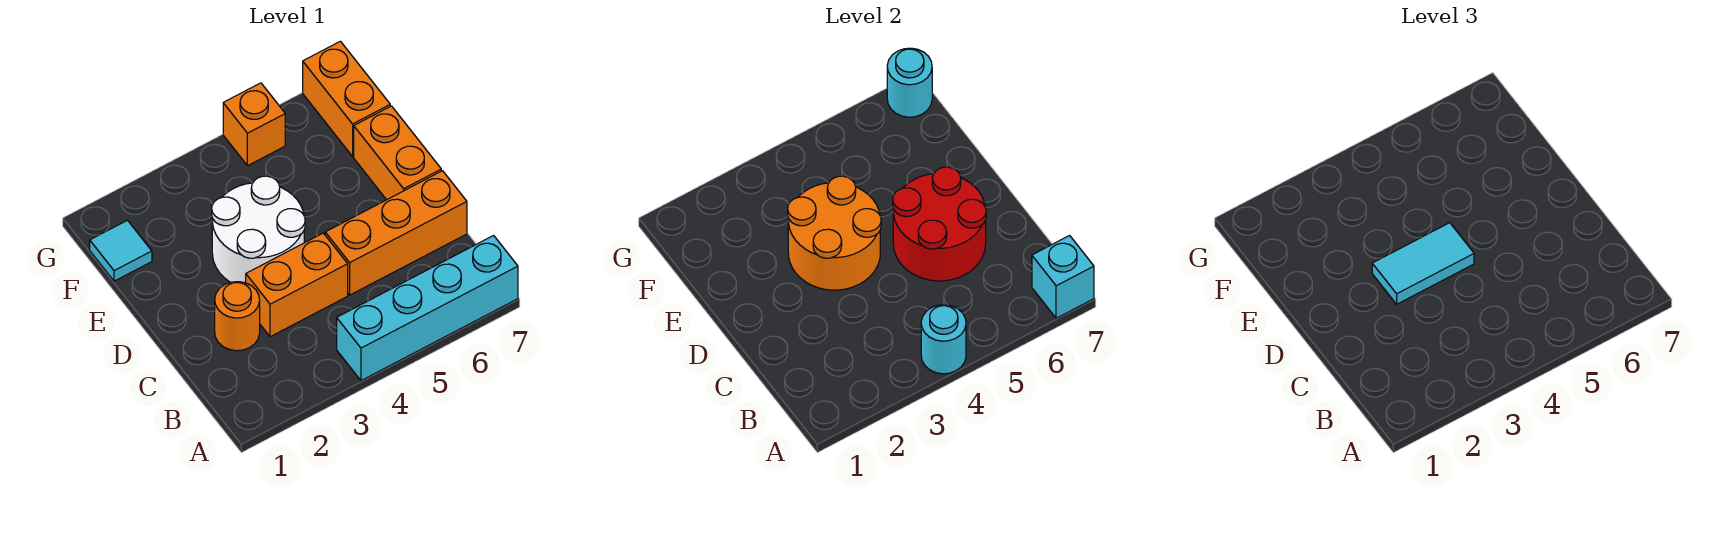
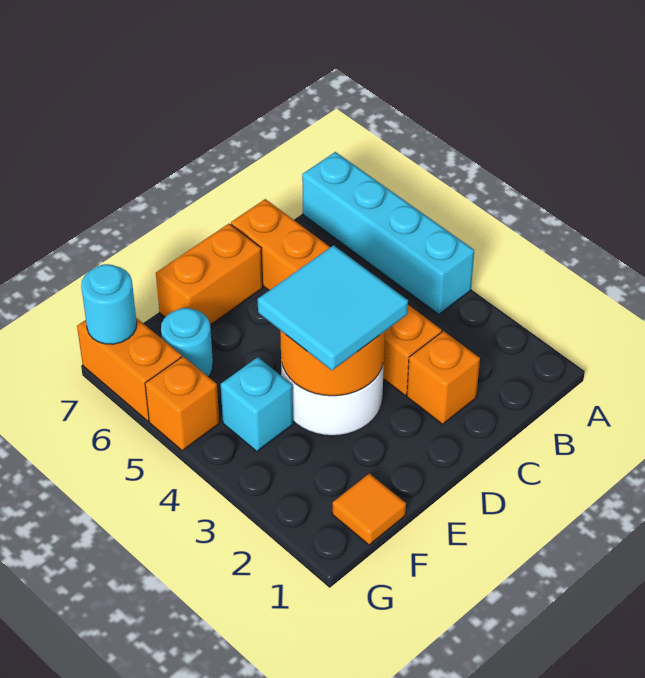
cyan 1x1 round brick [921,305,966,374] -> cyan 1x1 round brick moved to [161,308,213,377]
cyan 1x1 brick [1032,236,1094,318] -> cyan 1x1 brick moved to [221,357,293,451]
orange 1x1 round brick [215,282,260,351] -> orange 1x1 brick [407,331,480,424]
red 2x2 round brick [893,167,986,281] -> none
cyan 1x2 tile [1372,223,1474,304] -> cyan 2x2 tile [258,245,408,370]
cyan 1x1 tile [90,220,152,281] -> orange 1x1 tile [332,473,406,545]
orange 1x2 brick [303,41,390,156] -> orange 1x2 brick turned to [77,318,182,421]

